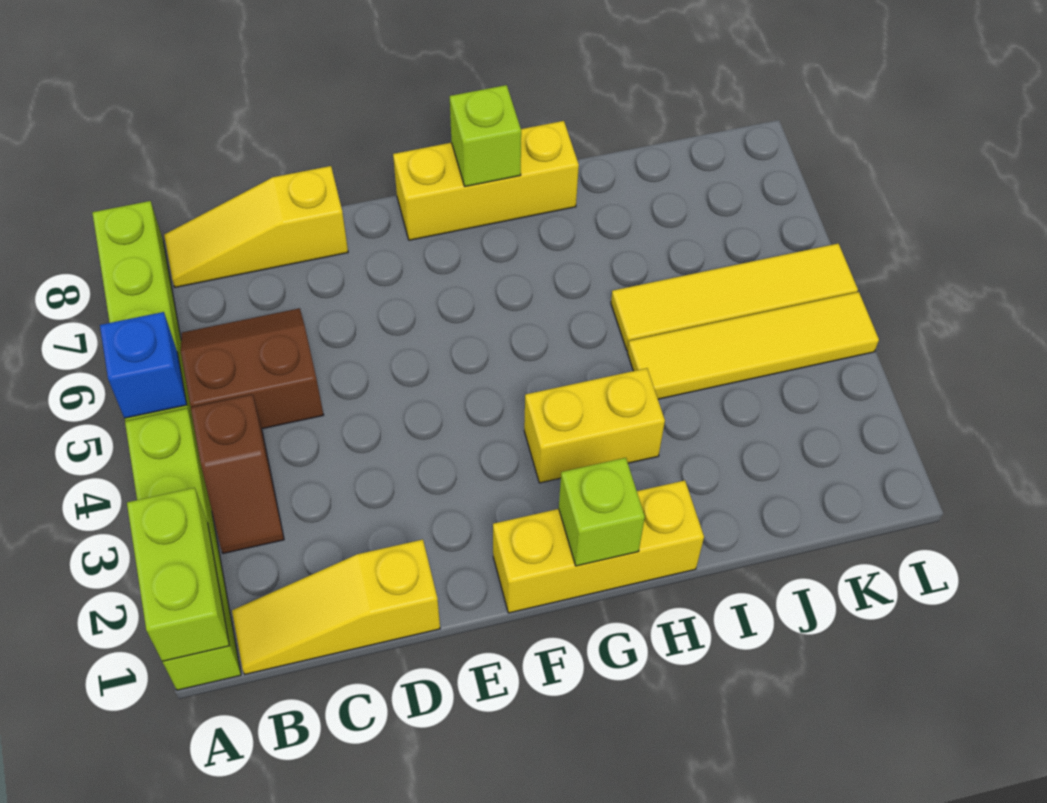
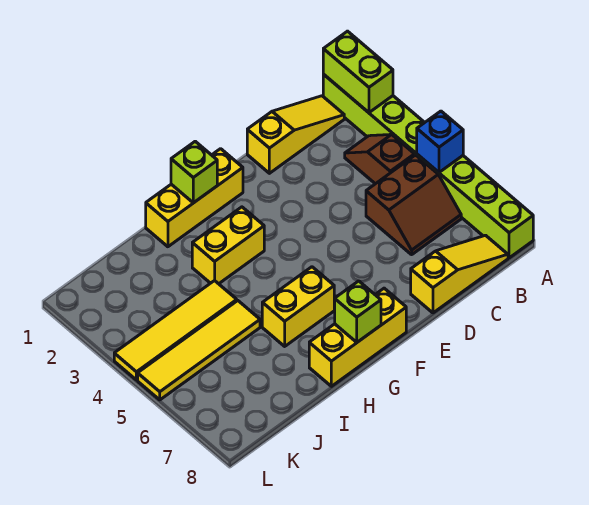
none -> yellow 1x2 brick [262,267,334,346]

